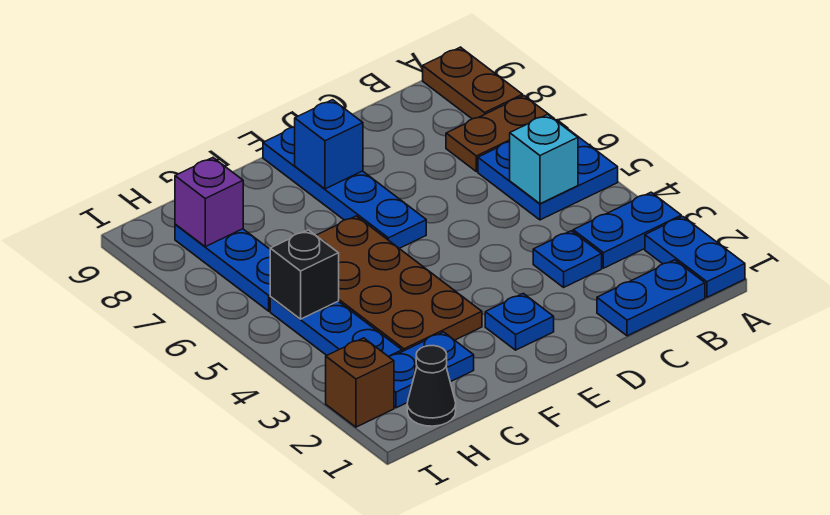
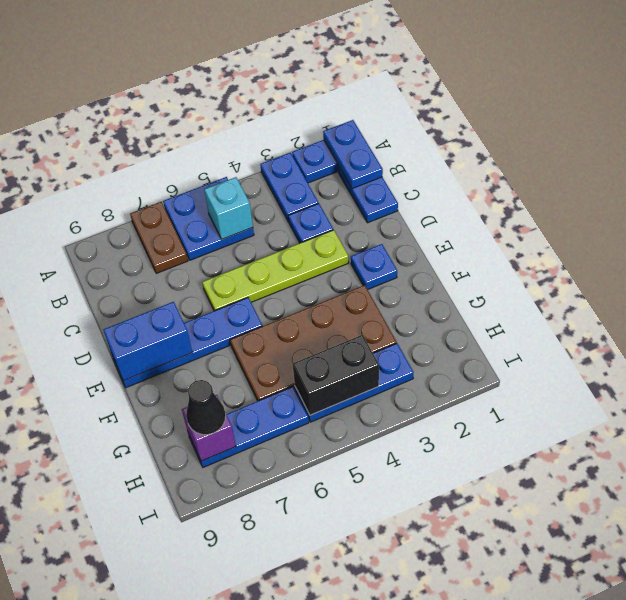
brown 1x2 plate [423,47,523,119] -> none
none -> lime 1x4 plate [202,230,349,311]
blue 1x1 brick [295,100,363,189] -> blue 1x2 brick [103,302,192,381]
blue 1x2 plate [389,332,474,408] -> blue 1x2 plate moved to [323,120,383,189]
black 1x1 cone [407,346,456,426] -> black 1x1 cone moved to [186,380,226,435]
black 1x1 brick [270,230,339,319] -> black 1x2 brick [293,335,379,415]
brown 1x1 brick [326,338,394,427] -> none

